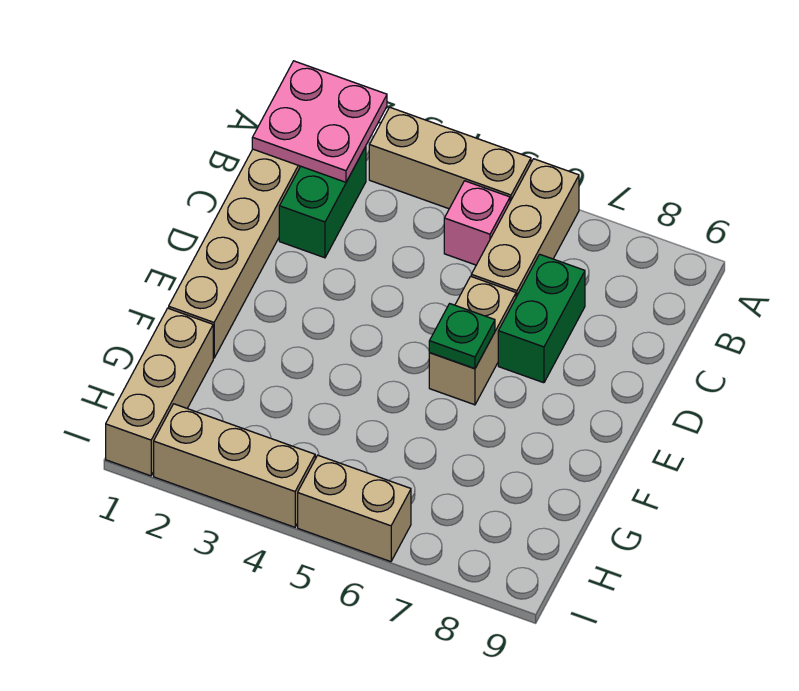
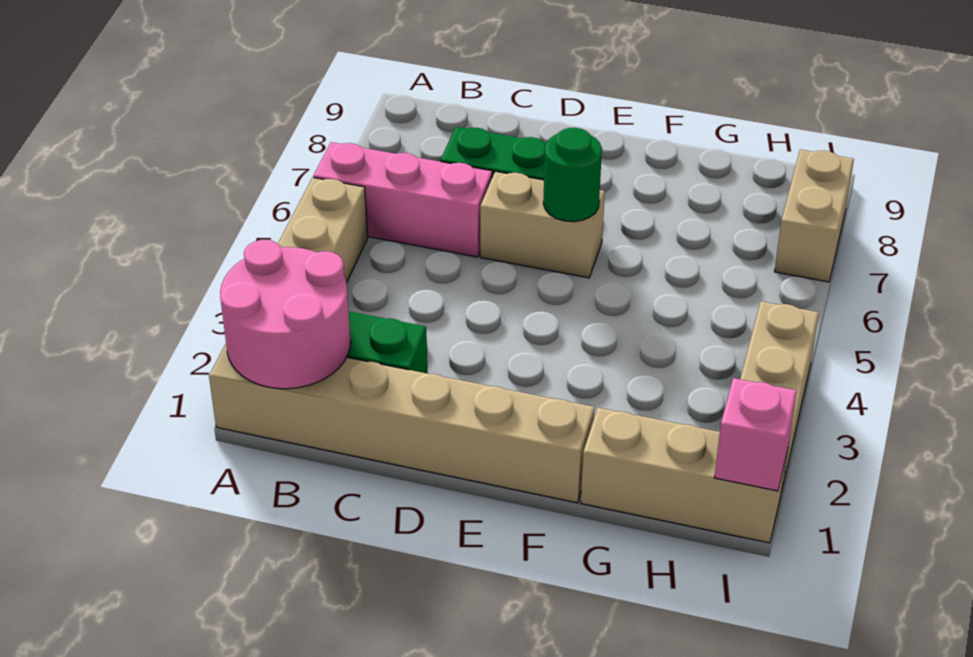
pink 2x2 plate [252,61,387,182] -> pink 2x2 round brick [220,240,351,389]
tan 1x3 brick [471,159,579,297] -> pink 1x3 brick [313,142,492,257]
pink 1x1 brick [444,181,510,265] -> pink 1x1 brick moved to [714,378,797,491]
green 1x1 plate [429,304,495,369] -> green 1x1 round brick [543,128,602,222]
tan 1x2 brick [298,455,411,562] -> tan 1x2 brick moved to [775,150,854,282]

